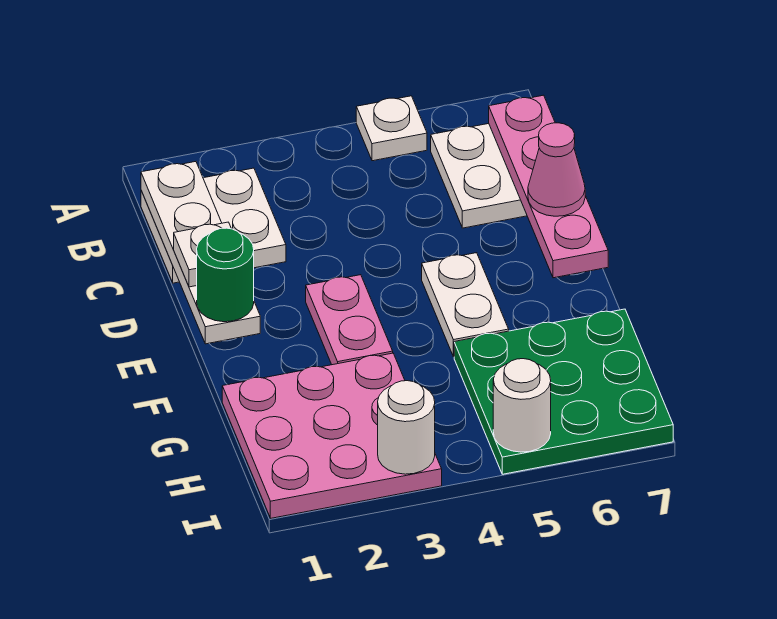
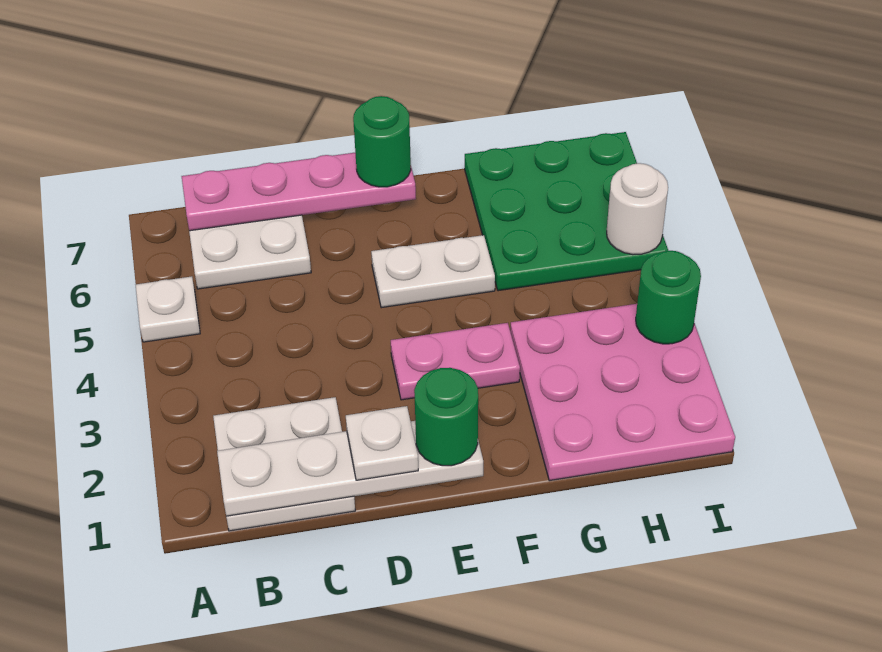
pink 1x1 cone [528,123,585,216] -> none
none -> green 1x1 round brick [353,96,411,187]
white 1x1 round brick [378,381,435,474] -> green 1x1 round brick [636,251,701,344]

